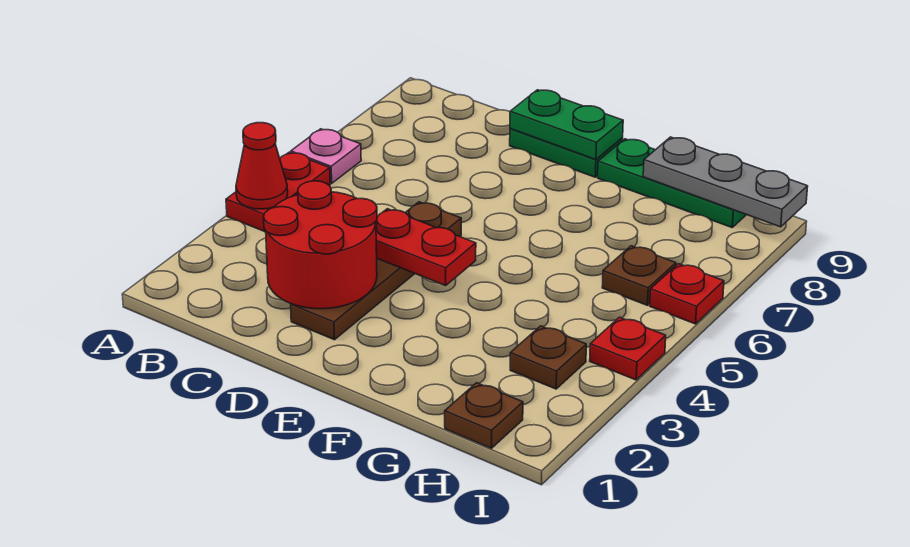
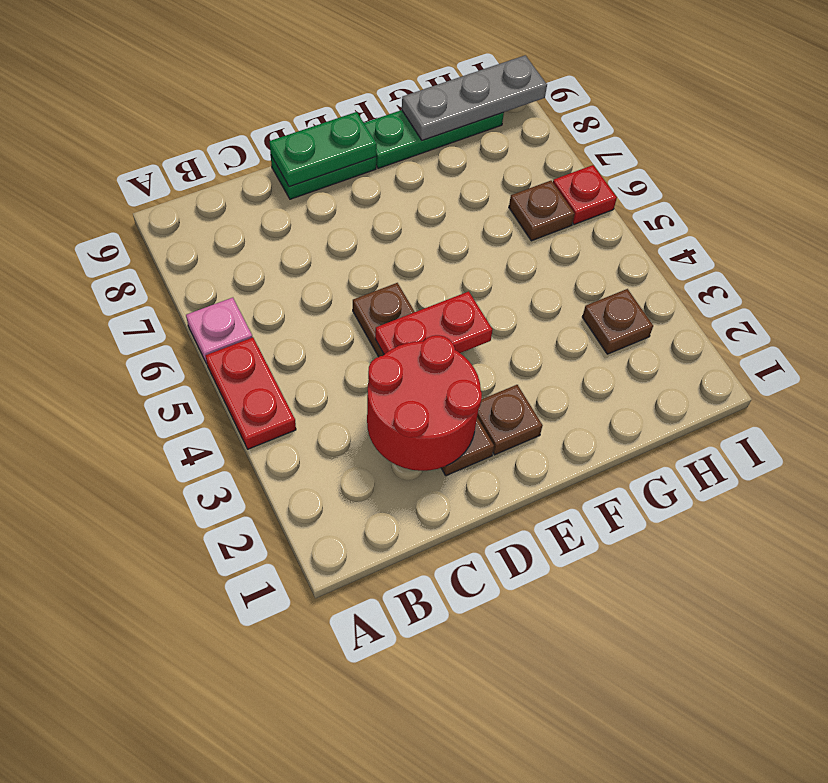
red 1x1 cone [236,123,288,209] -> none
brown 1x1 plate [445,383,523,448] -> brown 1x1 plate moved to [477,385,543,455]
red 1x1 plate [590,317,666,380] -> none

